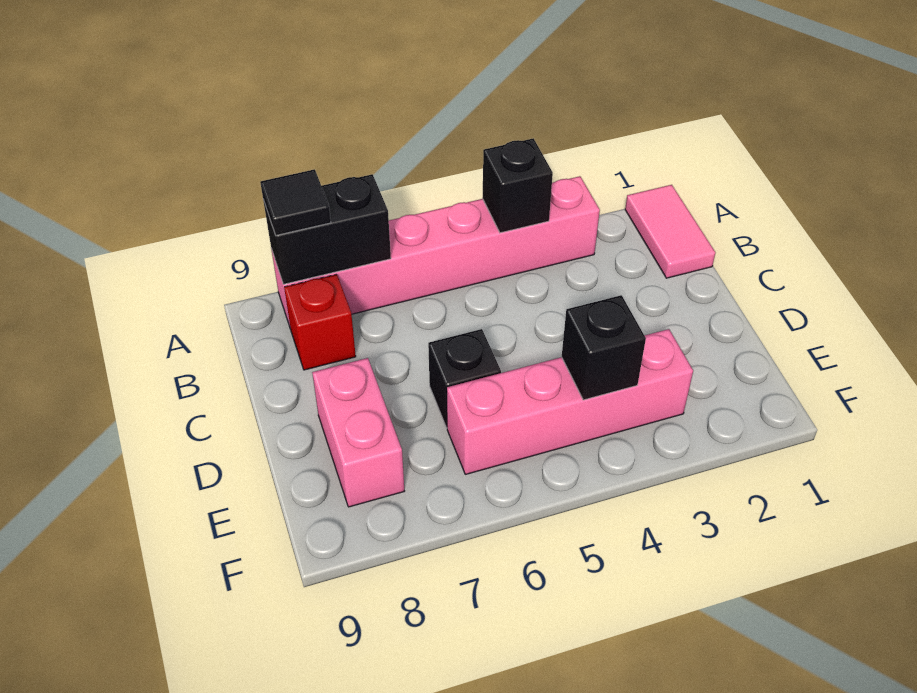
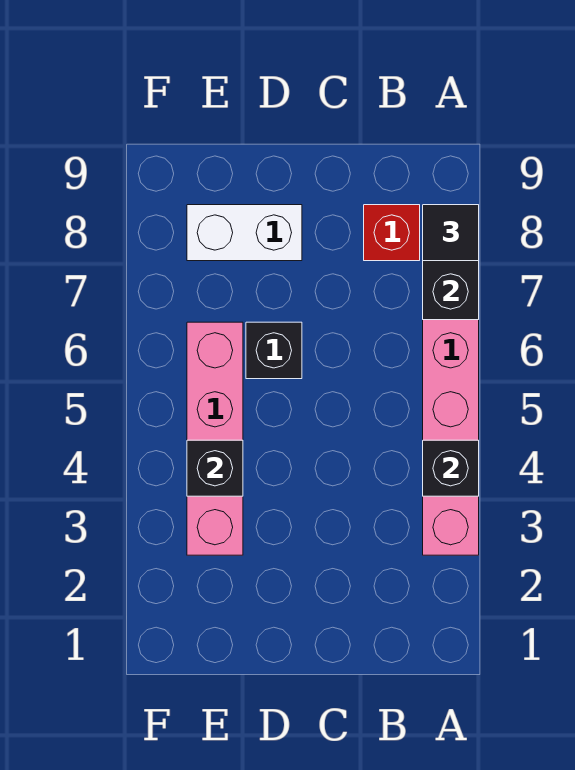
pink 1x2 tile [625,185,715,278] -> none
pink 1x2 brick [312,358,404,507] -> white 1x2 brick [187,205,302,261]

